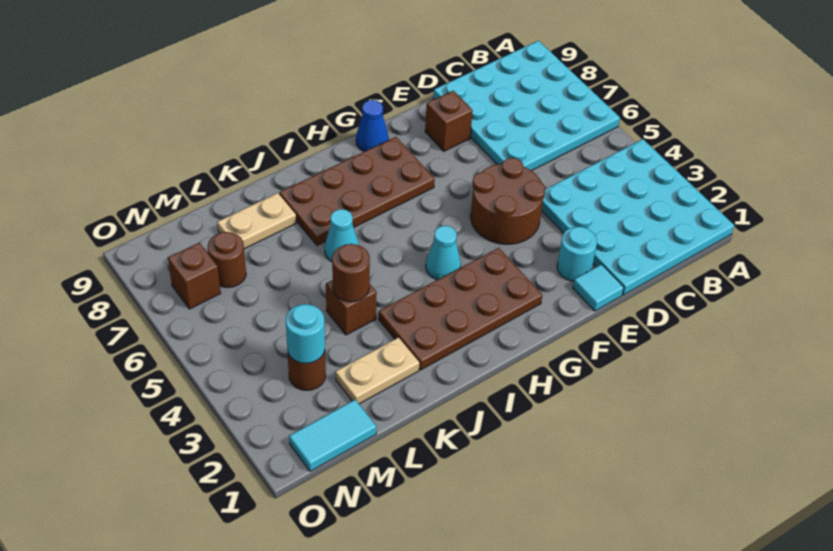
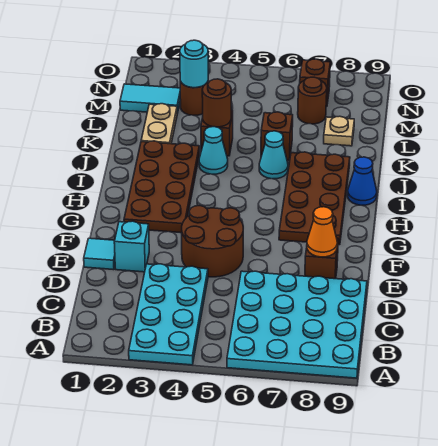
cyan 4x4 plate [541,139,734,295] -> cyan 2x4 plate [129,264,208,365]
cyan 1x1 round brick [557,227,597,281] -> cyan 1x1 brick [114,221,149,272]
none -> orange 1x1 cone [307,207,337,257]
blue 1x1 cone [356,100,389,152] -> blue 1x1 cone moved to [347,157,377,205]
cyan 1x1 cone [426,226,461,280] -> cyan 1x1 cone moved to [199,127,228,174]
none -> brown 1x1 brick [261,112,293,161]
tan 1x2 plate [217,193,296,249] -> tan 1x1 plate [324,116,354,146]
cyan 1x2 tile [289,400,376,471] -> cyan 1x2 tile turned to [120,84,180,114]

